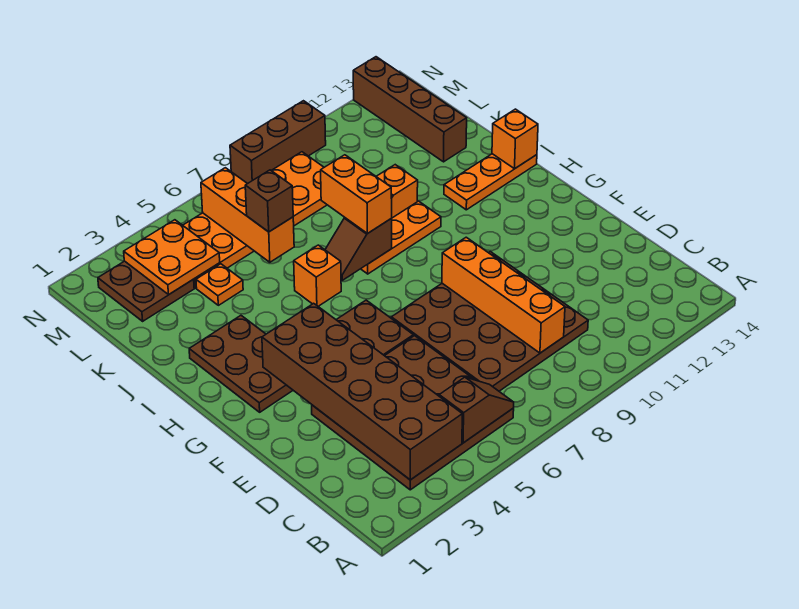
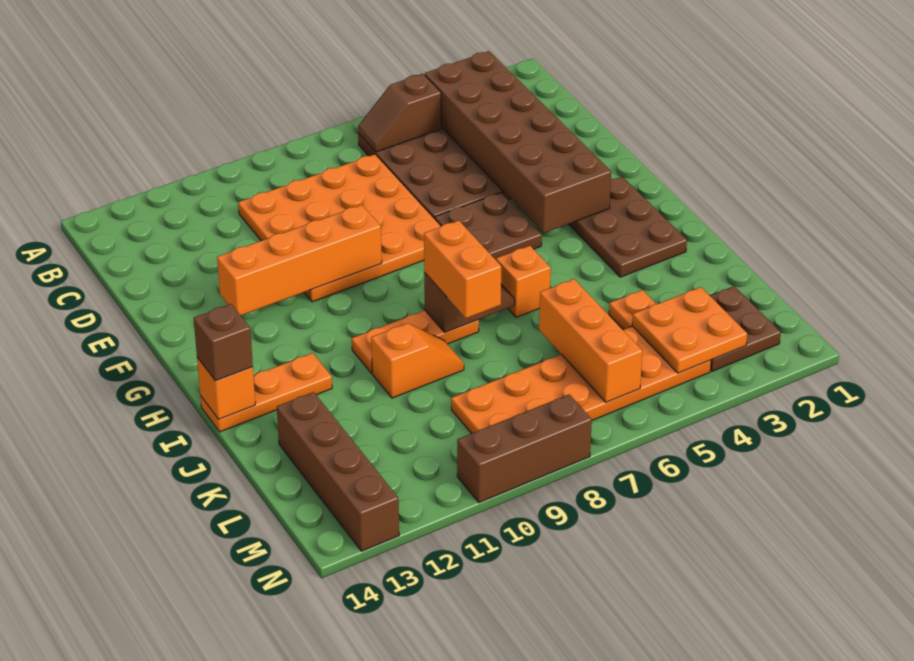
brown 4x4 plate [391,252,588,391] -> orange 4x4 plate [238,154,441,302]
orange 1x4 brick [442,237,565,353] -> orange 1x4 brick turned to [217,205,382,315]
brown 1x1 brick [245,170,293,232] -> brown 1x1 brick moved to [194,304,253,381]

